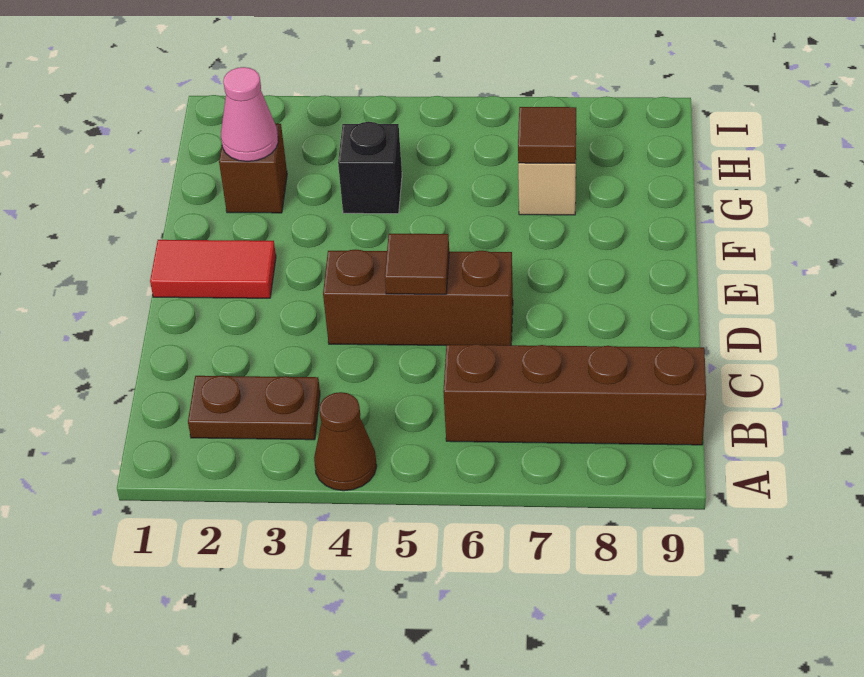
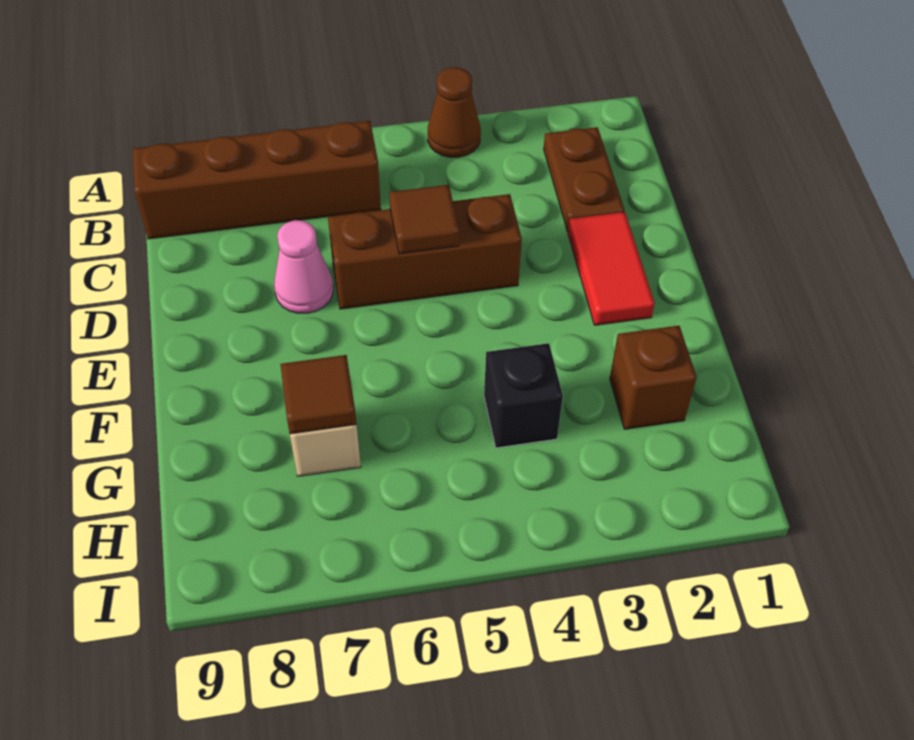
brown 1x2 plate [188,376,320,440] -> brown 1x2 plate turned to [544,127,624,232]
red 1x2 tile [150,240,276,298] -> red 1x2 tile turned to [568,212,655,325]
pink 1x1 cone [221,67,278,162] -> pink 1x1 cone moved to [274,220,333,313]

